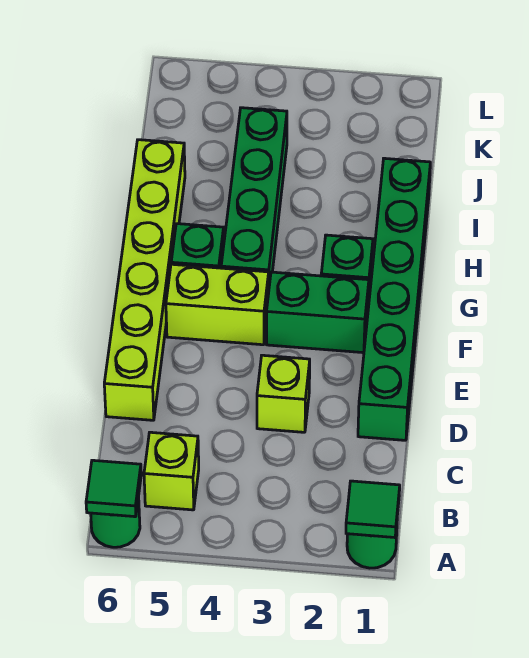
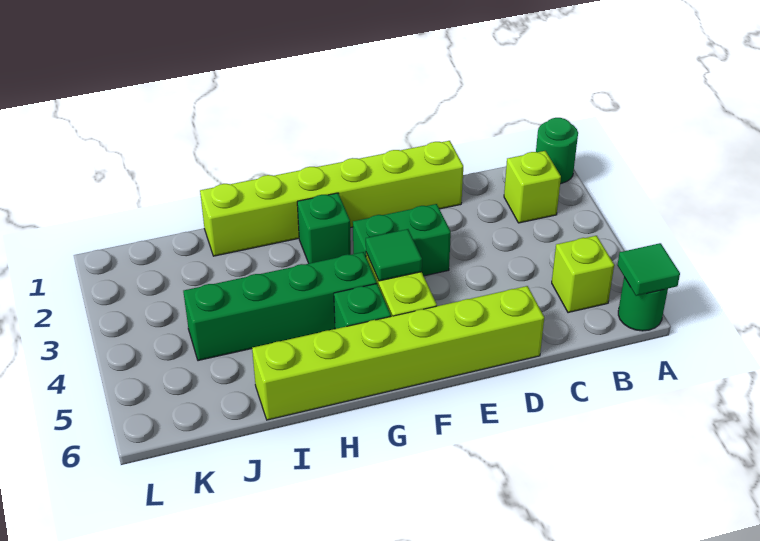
green 1x1 tile [346,481,400,538] -> green 1x1 tile moved to [366,229,422,281]
green 1x6 brick [358,158,430,440] -> lime 1x6 brick [200,141,463,256]
lime 1x1 brick [257,355,310,432] -> lime 1x1 brick moved to [504,151,561,223]
green 1x2 brick [267,272,369,353] -> green 1x2 brick turned to [353,204,451,276]

